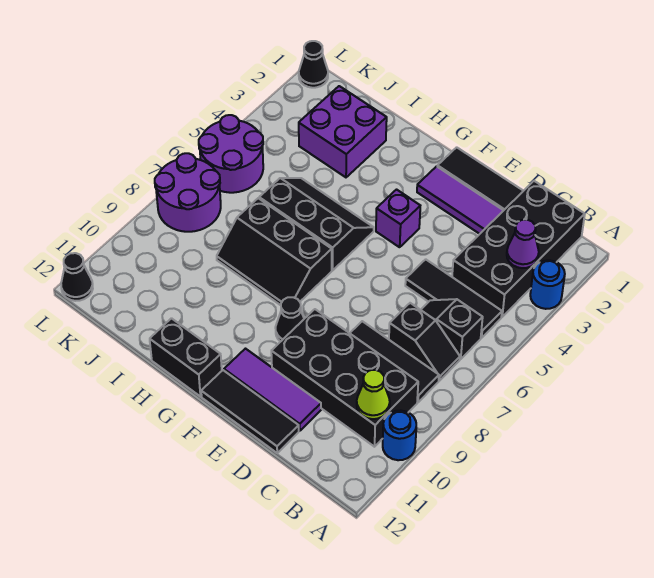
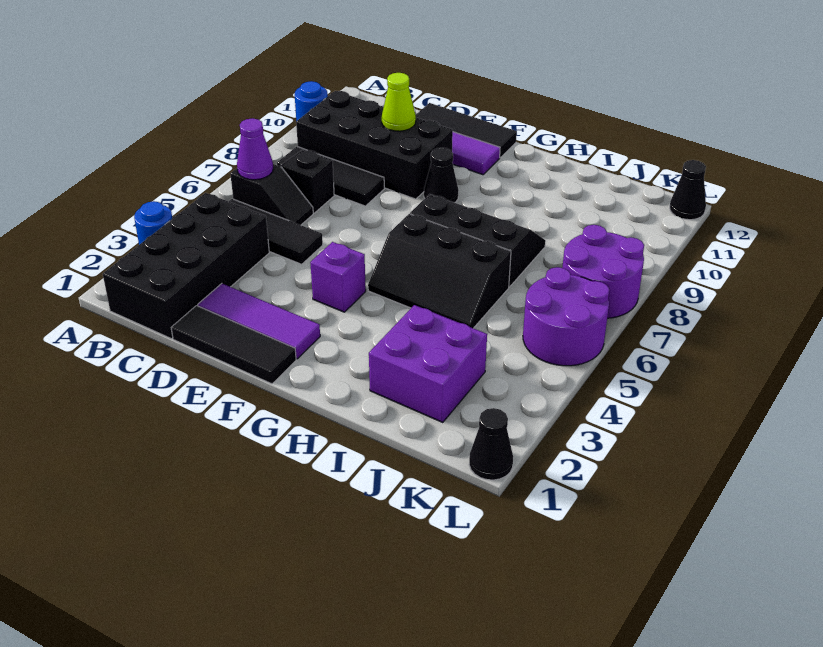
purple 1x1 cone [507,220,539,268] -> purple 1x1 cone moved to [237,118,273,180]
lime 1x1 cone [357,370,390,419] -> lime 1x1 cone moved to [382,73,416,131]
black 1x2 brick [150,318,222,397] -> none

